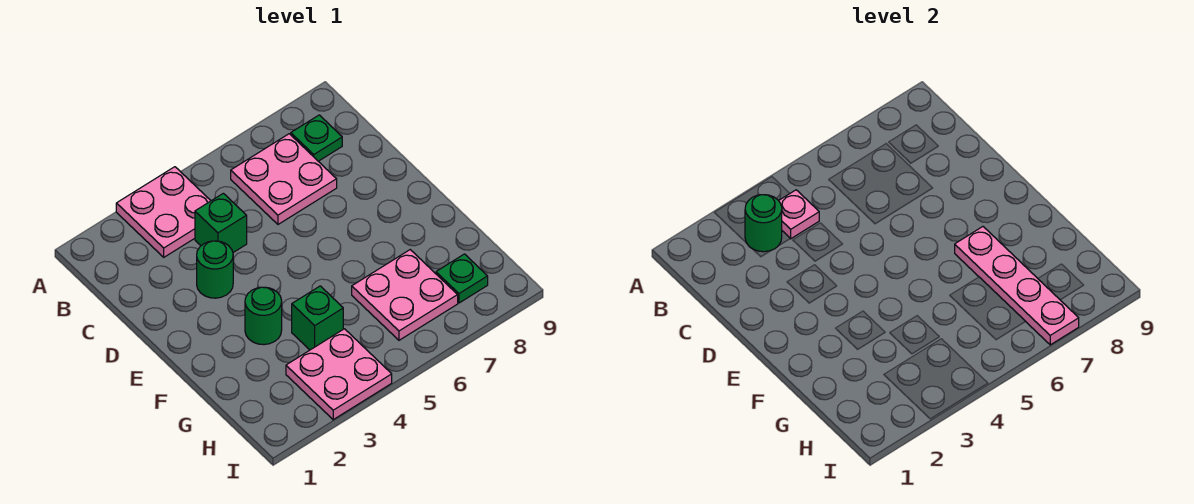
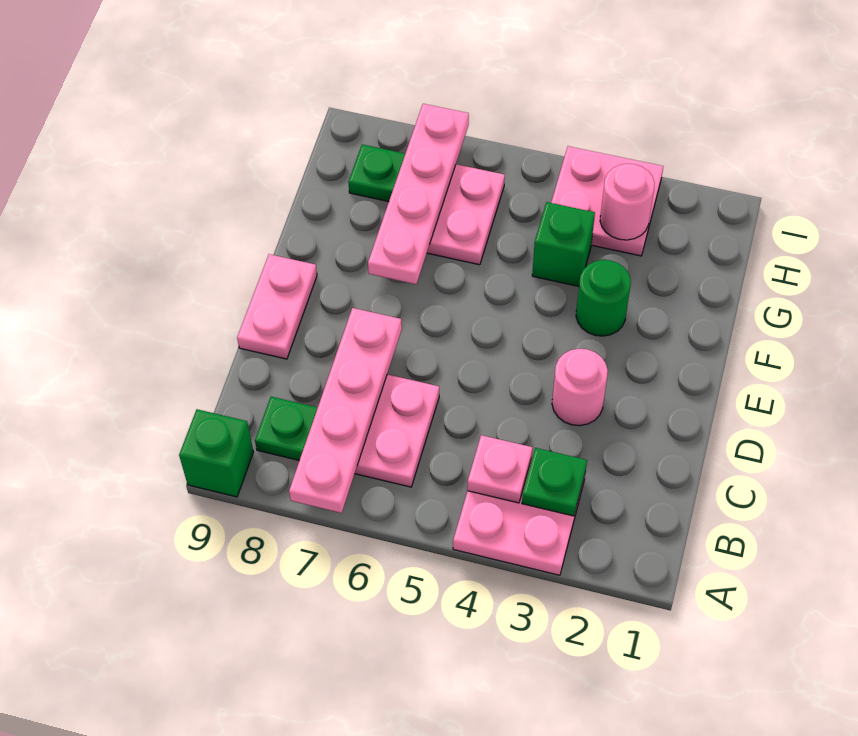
none -> pink 1x4 plate [289,308,402,513]
green 1x1 round brick [745,195,782,252] -> green 1x1 plate [522,448,587,516]
green 1x1 brick [195,193,247,252] -> green 1x1 brick moved to [179,409,253,497]
green 1x1 round brick [197,241,233,298] -> pink 1x1 round brick [552,349,608,426]
none -> pink 1x2 plate [237,254,317,359]
none -> pink 1x1 round brick [600,164,655,240]

